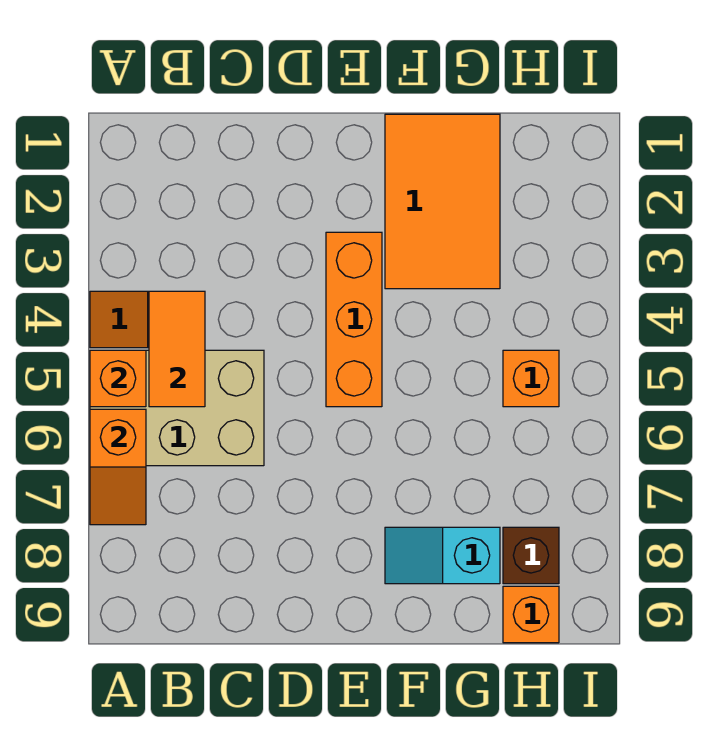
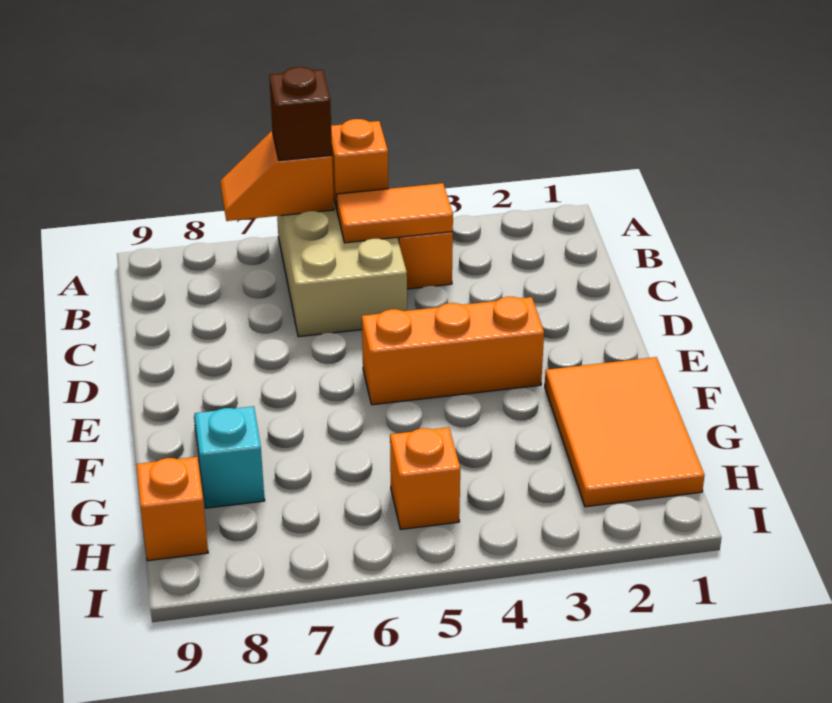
orange 2x3 tile [385,114,500,289] -> orange 2x3 tile turned to [545,357,705,507]
brown 1x1 brick [503,527,559,584] -> brown 1x1 brick moved to [269,67,332,161]

